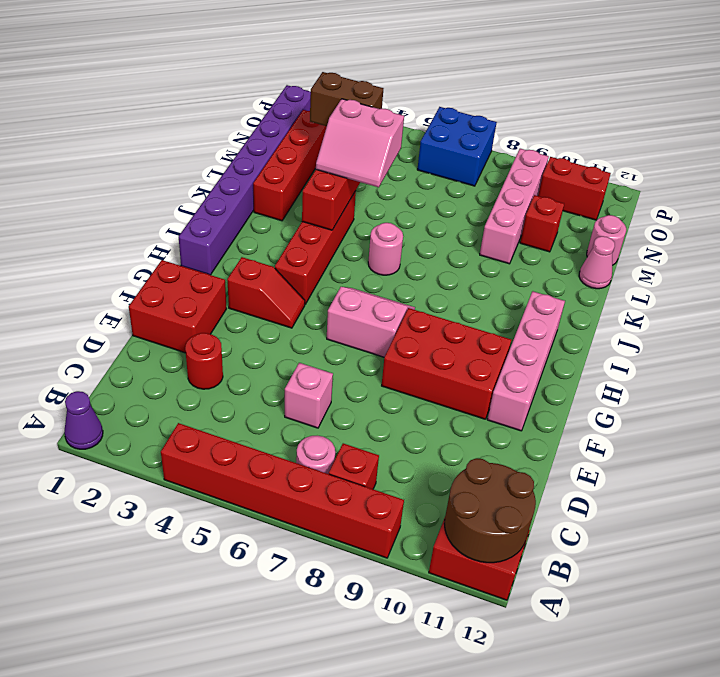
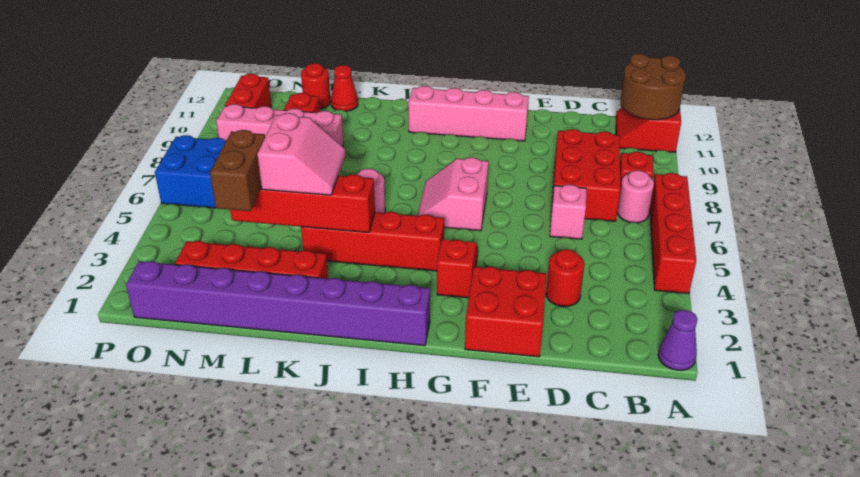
red 1x6 brick [161,423,404,558] -> red 1x4 brick [650,173,696,294]
red 2x3 brick [382,308,511,419] -> red 2x3 brick moved to [552,129,621,221]
pink 1x1 cone [579,236,615,289] -> red 1x1 cone [331,65,358,111]
pink 1x1 round brick [587,215,626,265] -> red 1x1 round brick [301,63,330,109]

